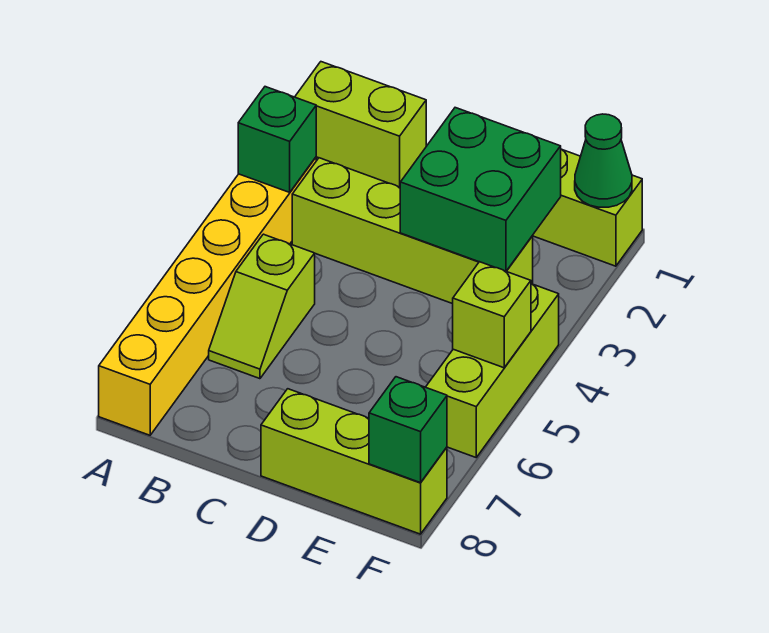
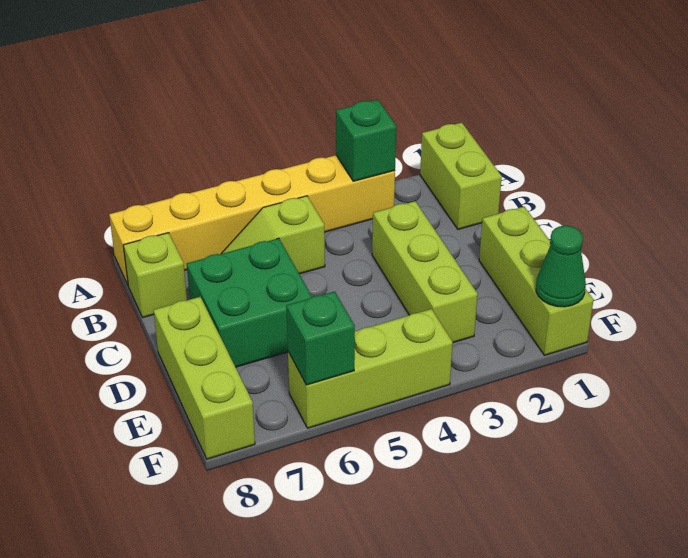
lime 1x4 brick [292,158,533,304] -> lime 1x3 brick [372,201,478,343]
green 2x2 brick [400,108,561,271] -> green 2x2 brick moved to [187,238,312,367]
lime 1x1 brick [453,262,531,368] -> lime 1x1 brick moved to [123,233,187,318]
green 1x1 brick [369,377,447,483] -> green 1x1 brick moved to [286,291,355,385]

